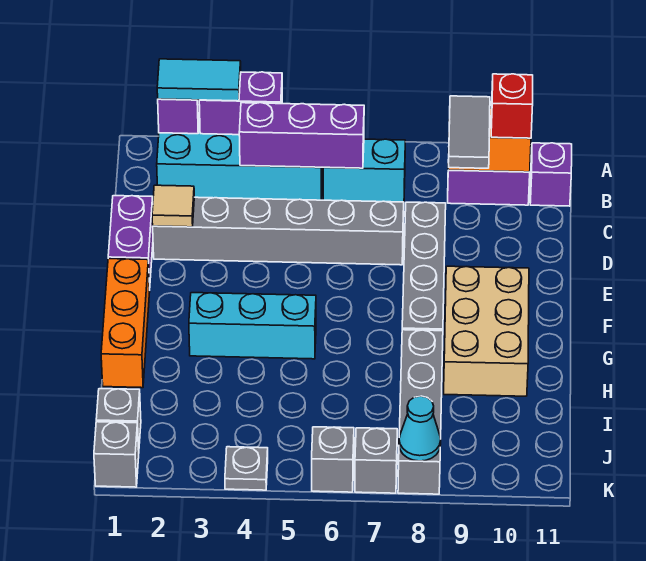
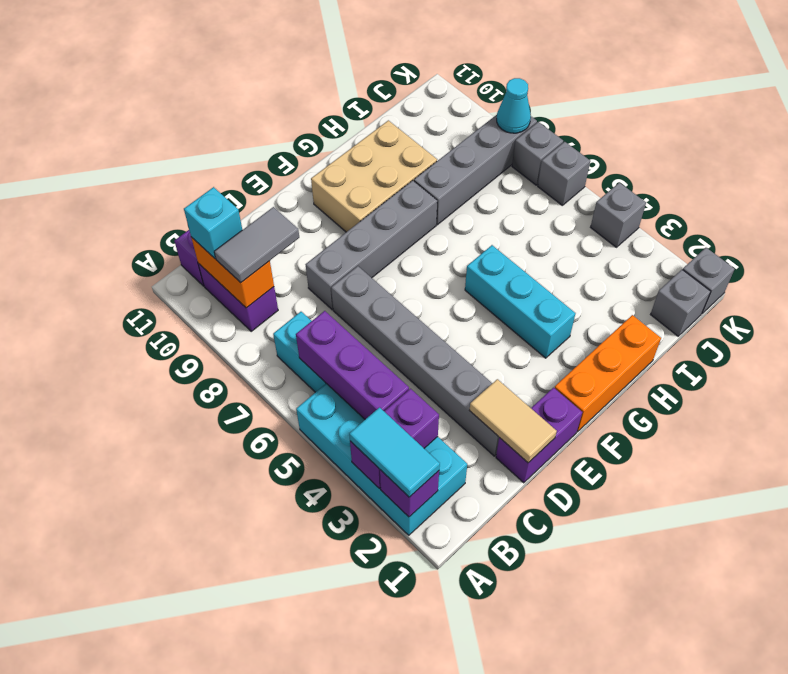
purple 1x2 brick [199,72,282,135] -> purple 1x2 brick turned to [350,389,439,488]
red 1x1 brick [491,74,533,138] -> cyan 1x1 brick [184,187,242,259]
tan 1x1 tile [152,185,194,227] -> tan 1x2 tile [469,379,557,463]
grey 1x1 plate [225,447,268,490] -> grey 1x1 brick [591,183,646,247]

